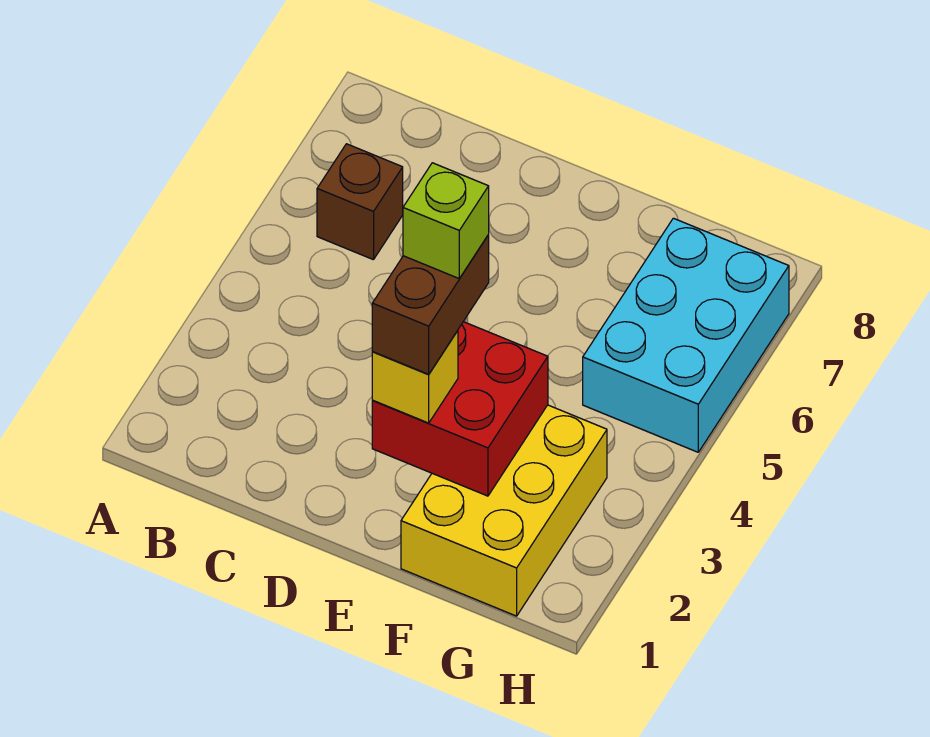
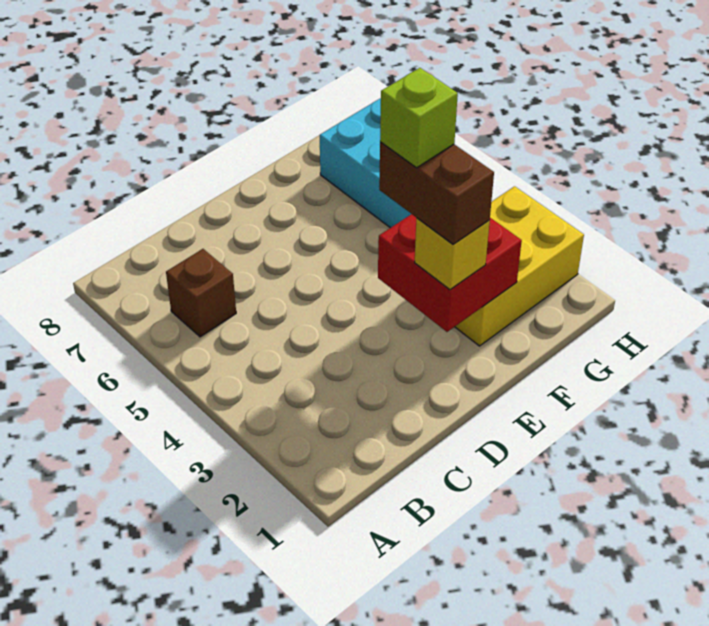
yellow 2x3 brick [401,405,607,616] -> yellow 2x3 brick turned to [455,186,584,346]

